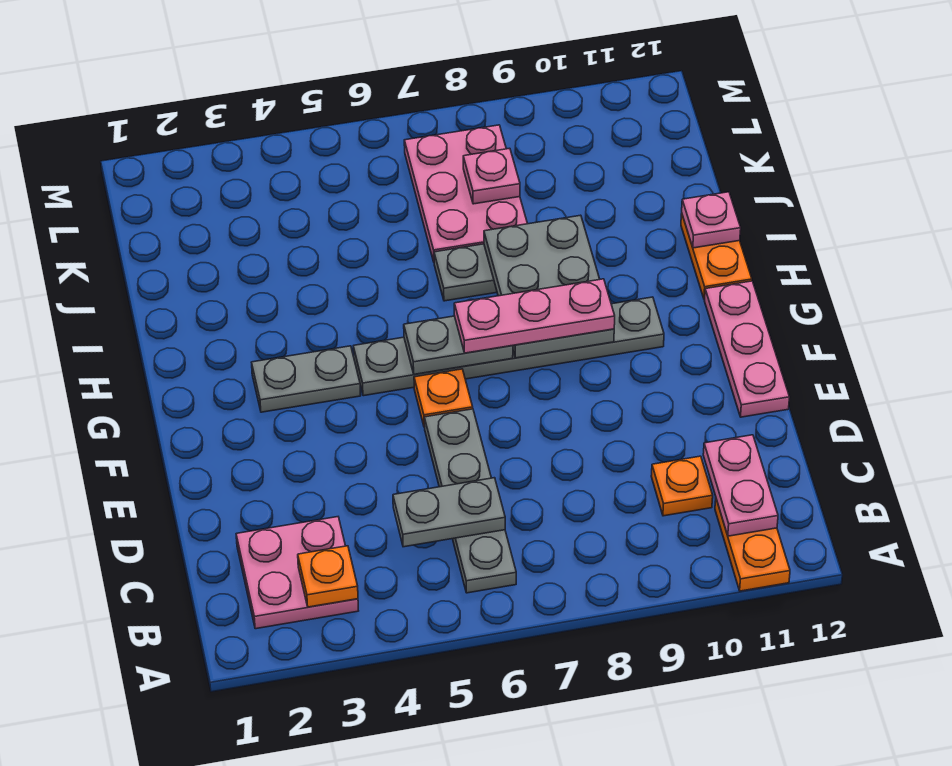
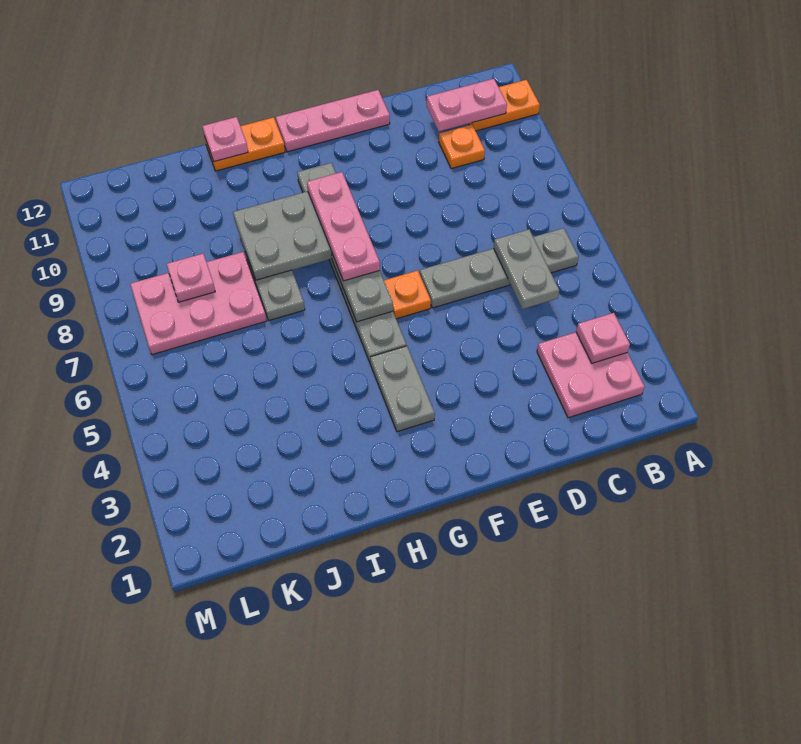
orange 1x1 plate [298,546,358,607] -> pink 1x1 plate [576,313,630,363]

